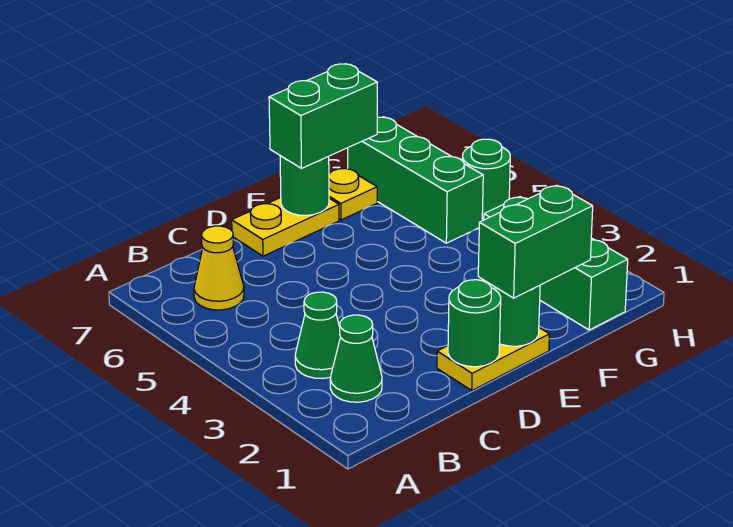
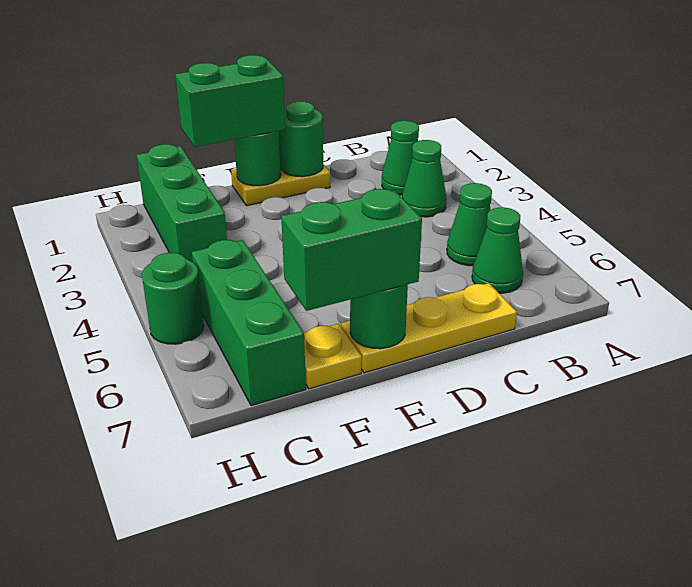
none -> green 1x1 cone [447,183,492,266]
yellow 1x1 cone [194,226,244,310] -> green 1x1 cone [472,207,523,293]
yellow 1x2 plate [232,198,339,256] -> yellow 1x3 plate [341,283,517,373]

